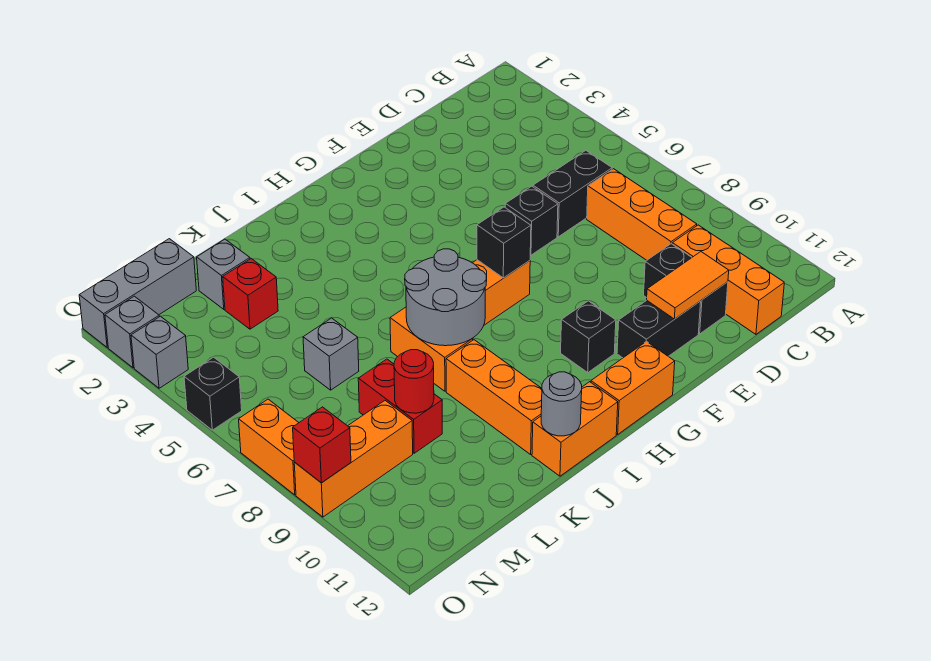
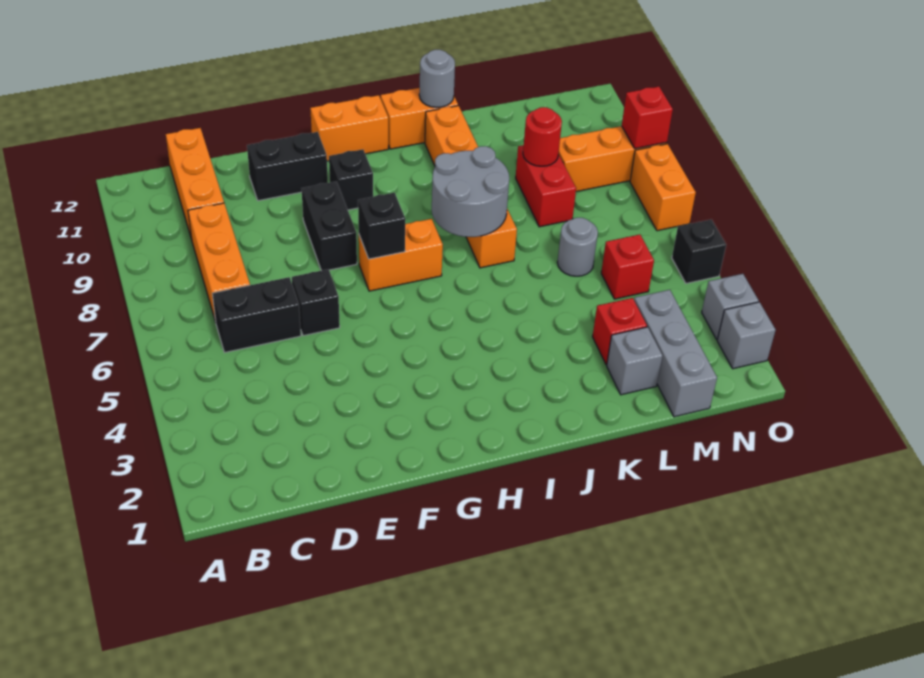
black 1x2 brick [644,244,728,334] -> black 1x2 brick moved to [301,181,357,271]
orange 1x2 tile [647,252,729,319] -> none
grey 1x1 brick [303,318,359,390] -> grey 1x1 round brick [557,218,598,276]
grey 1x3 brick [79,239,196,347] -> grey 1x3 brick turned to [634,290,717,417]
none -> red 1x1 brick [601,235,654,299]

